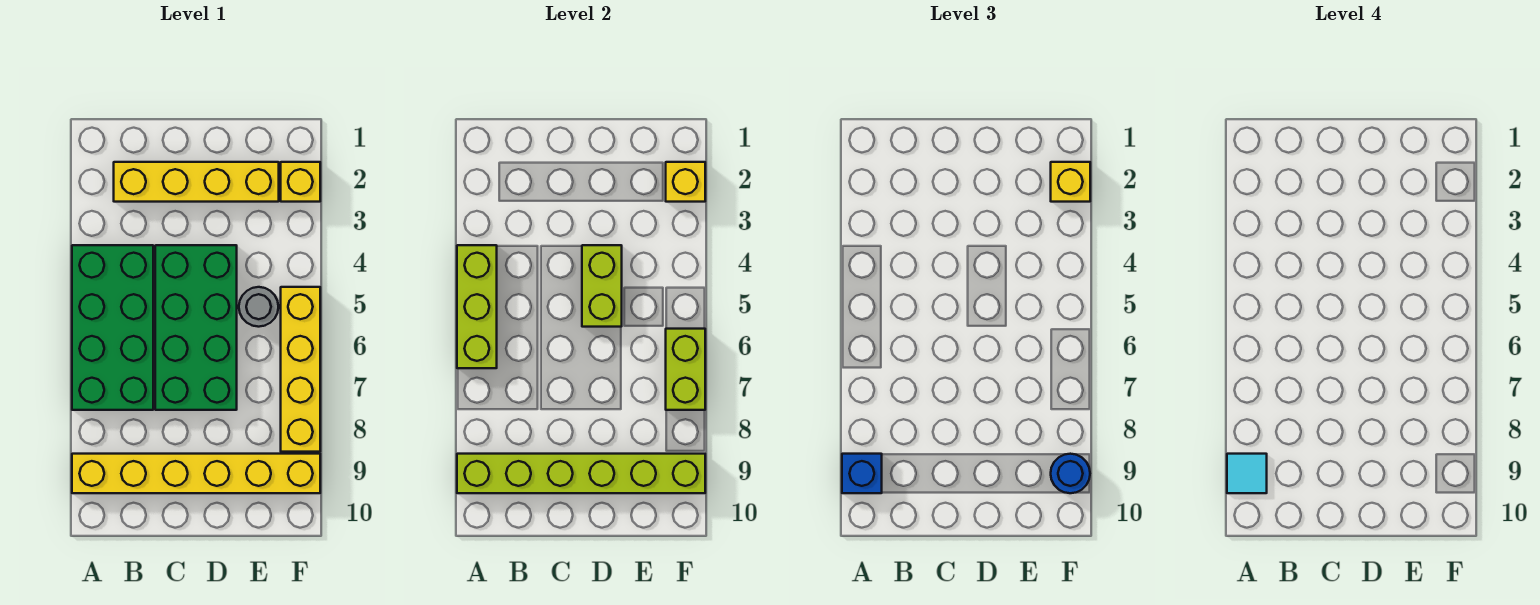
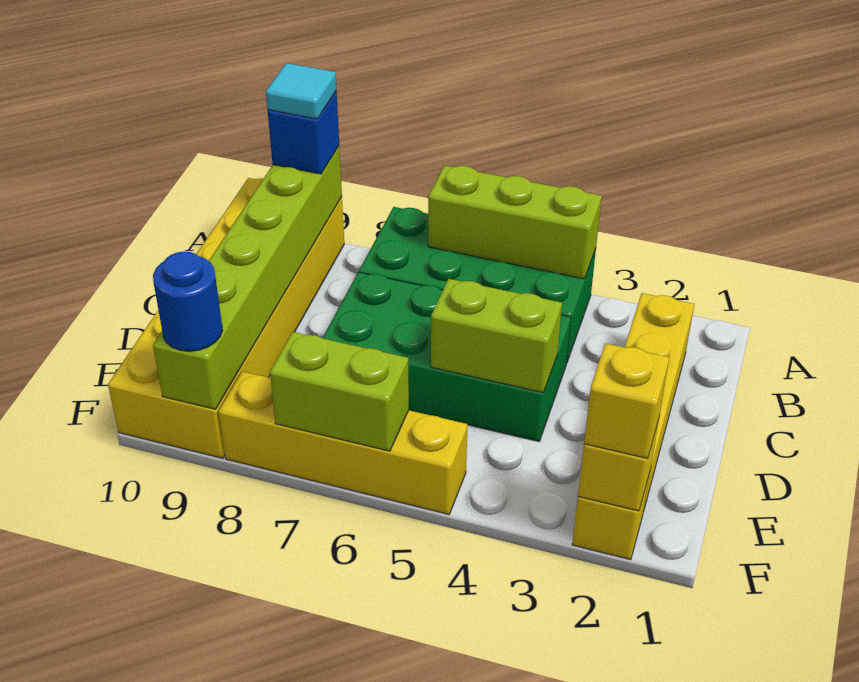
yellow 1x6 brick [72,454,320,493] -> yellow 2x6 brick [108,178,344,458]
grey 1x1 round brick [239,287,278,327] -> none

